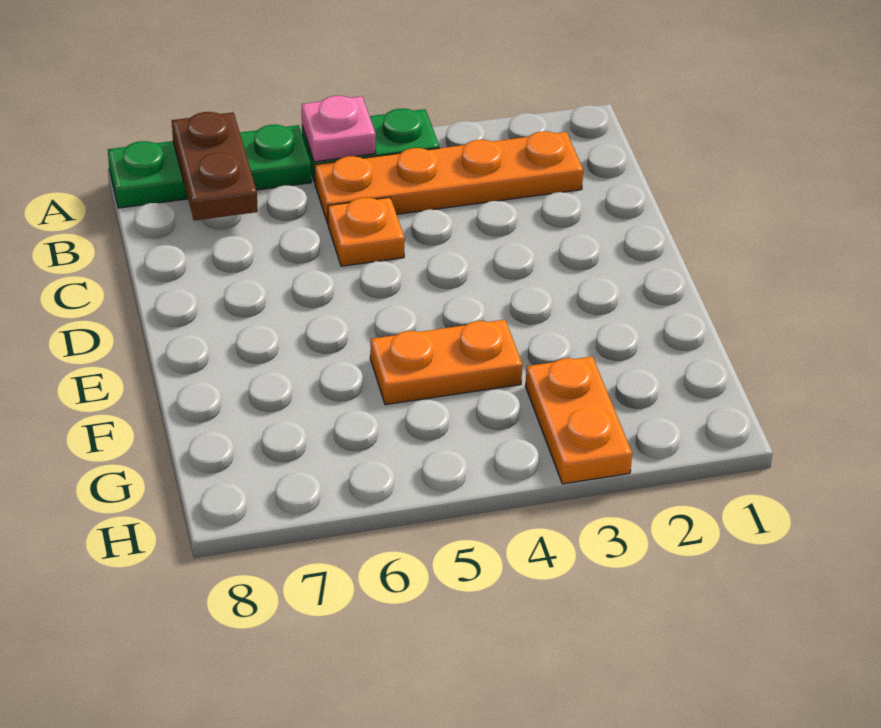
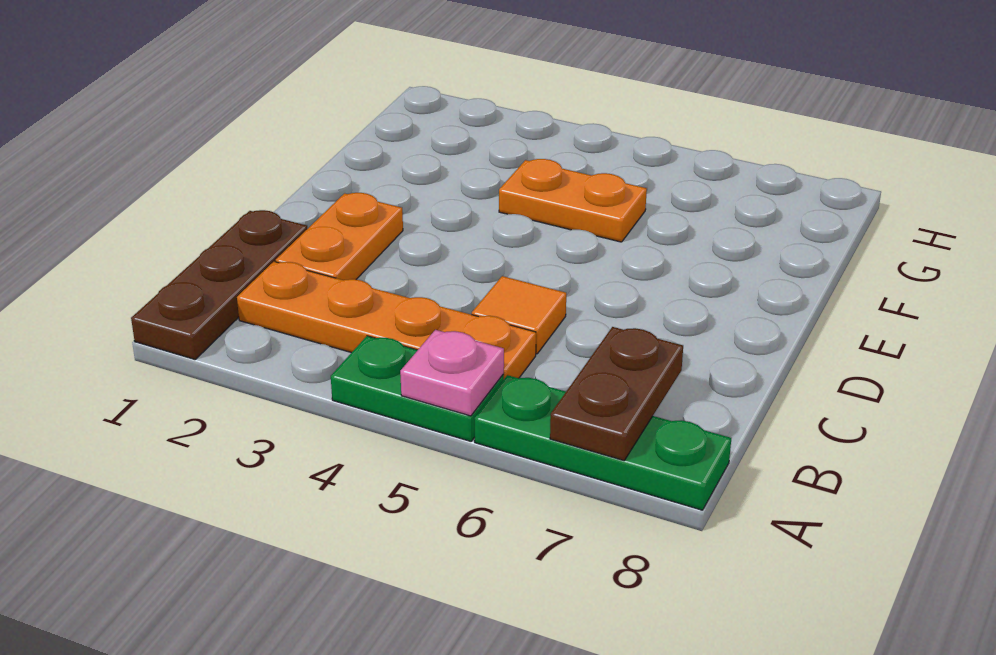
none -> brown 1x3 plate [131,210,307,360]
orange 1x1 plate [328,197,405,266] -> orange 1x1 tile [472,276,566,354]
orange 1x2 plate [525,357,632,484] -> orange 1x2 plate moved to [276,193,403,280]

